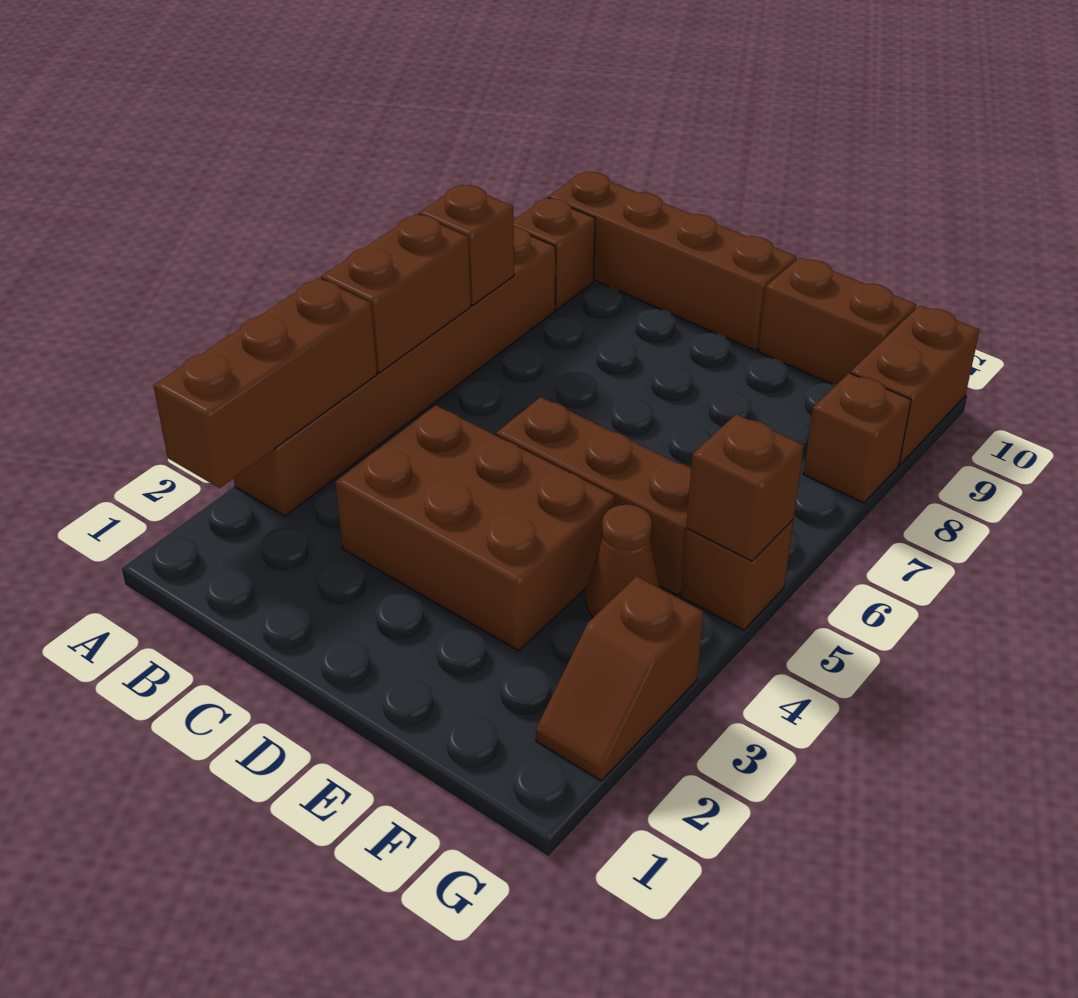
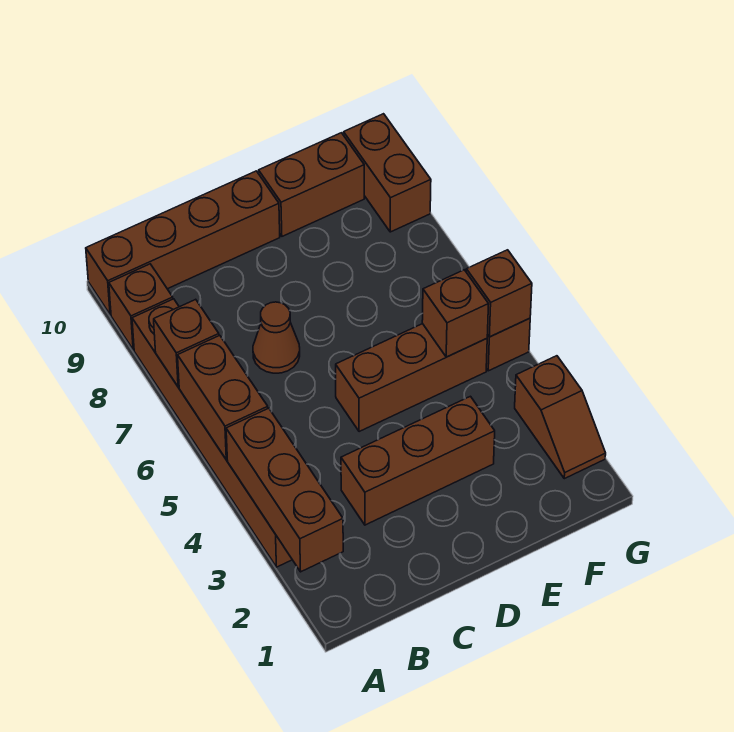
brown 2x3 brick [335,405,615,651] -> brown 1x3 brick [341,396,495,525]
brown 1x1 cone [586,505,661,618] -> brown 1x1 cone moved to [253,302,300,373]
brown 1x1 brick [804,373,911,503] -> brown 1x1 brick moved to [422,270,489,357]

